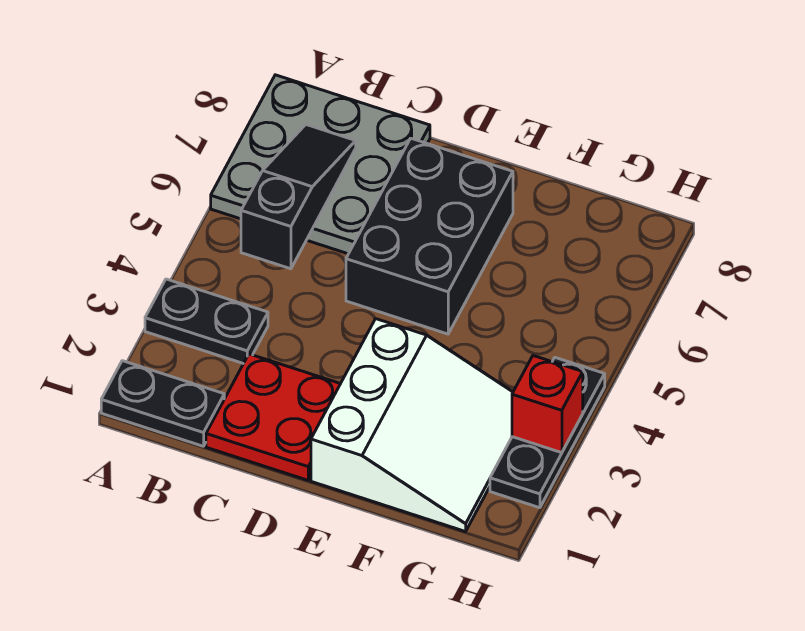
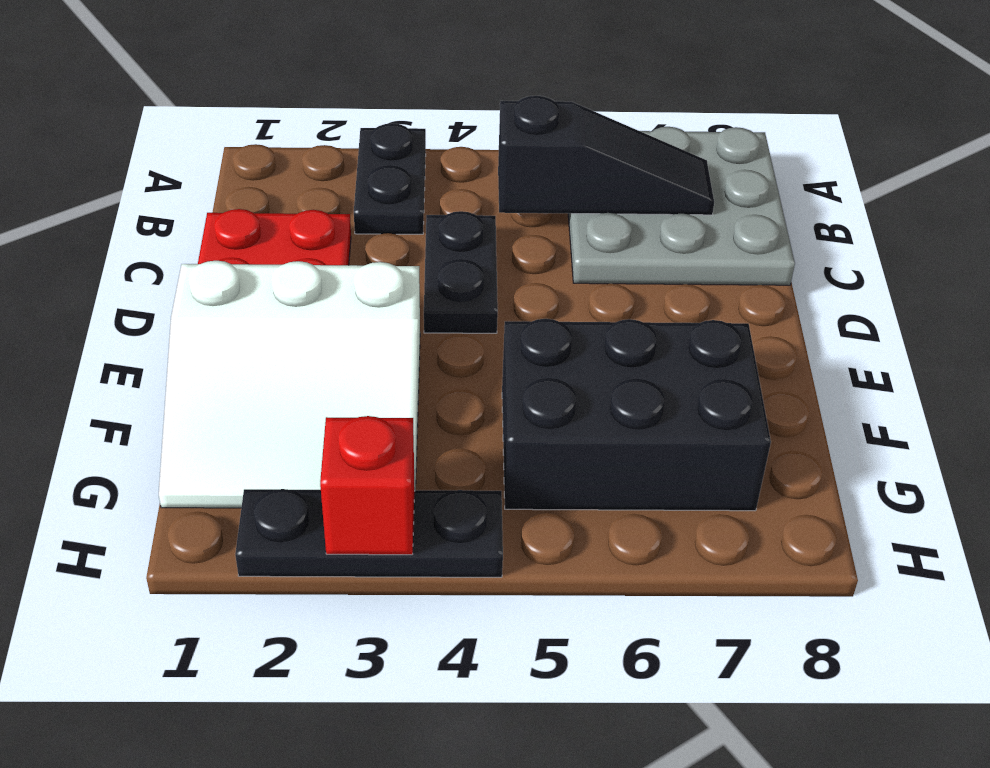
black 1x2 plate [101,361,224,446] -> black 1x2 plate moved to [424,211,498,333]
black 2x3 brick [346,139,513,334] -> black 2x3 brick moved to [502,319,771,511]

